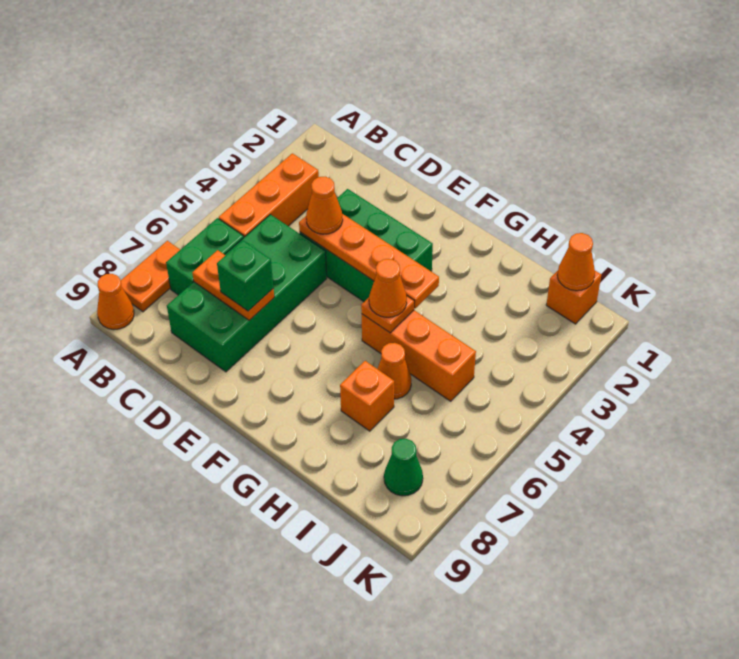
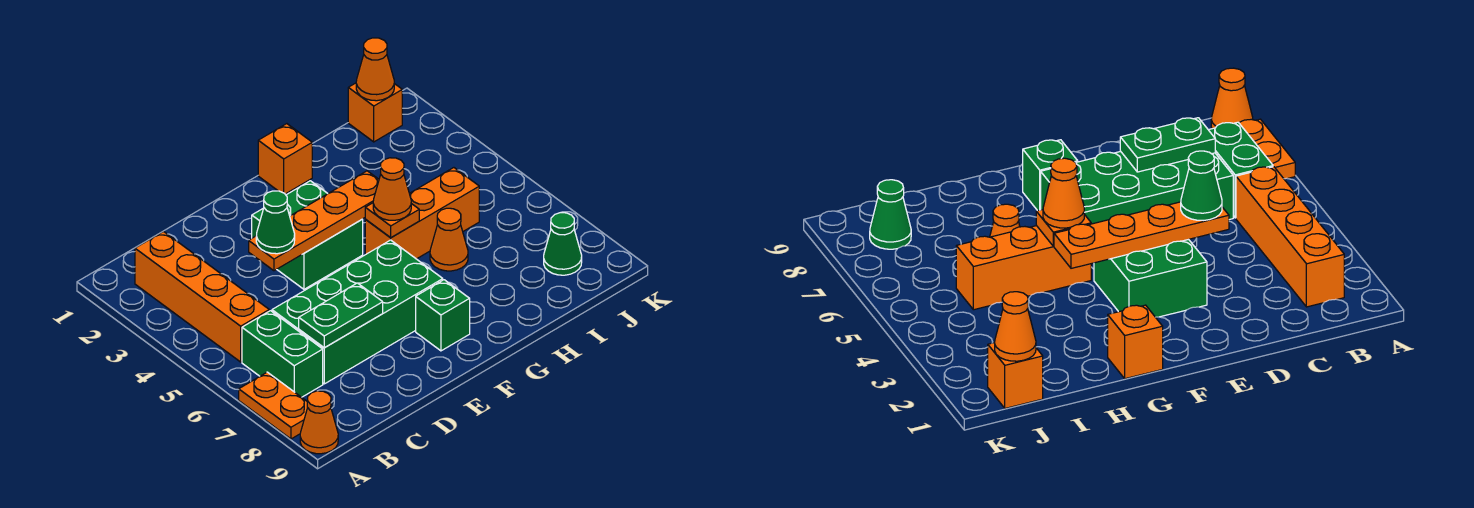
orange 1x3 brick [219,153,319,237] -> orange 1x4 brick [135,231,269,362]
green 2x4 brick [167,214,327,372] -> green 2x4 brick turned to [272,240,443,384]
orange 1x2 plate [192,250,274,320] -> green 1x2 plate [299,283,383,348]
green 2x3 brick [300,189,433,302] -> green 2x2 brick [252,181,363,289]
orange 1x1 cone [306,177,343,234] -> green 1x1 cone [256,191,295,254]
green 1x1 brick [217,241,273,311] -> green 1x1 brick moved to [416,280,470,351]
orange 1x1 brick [340,361,394,431] -> orange 1x1 brick moved to [258,124,312,194]

